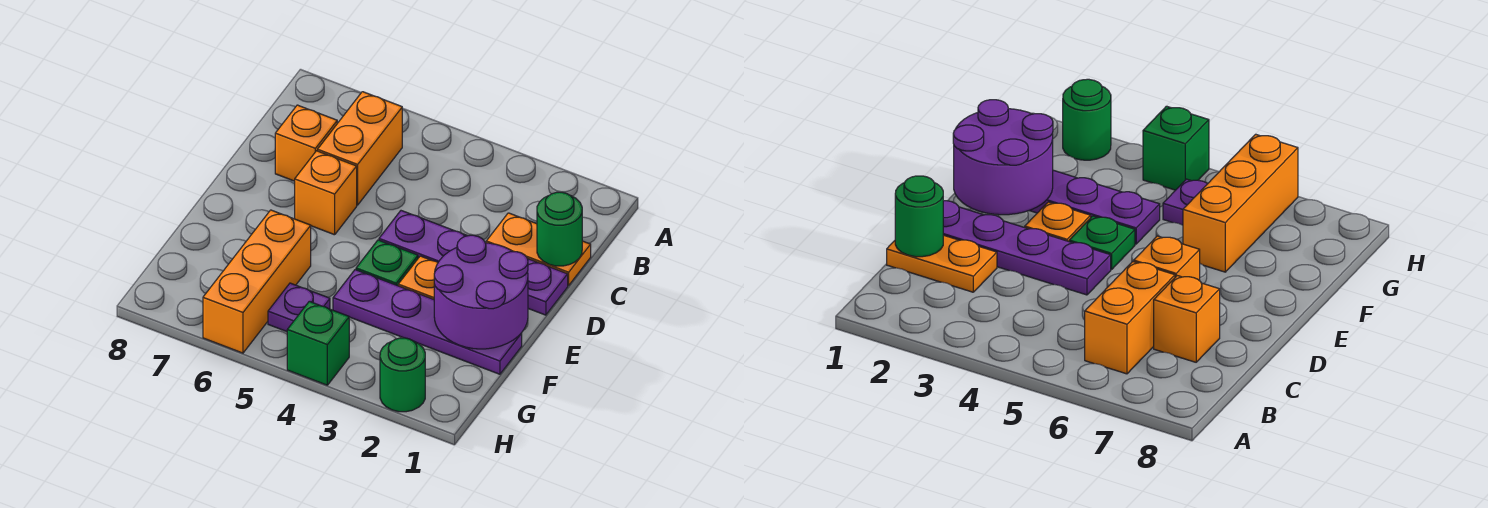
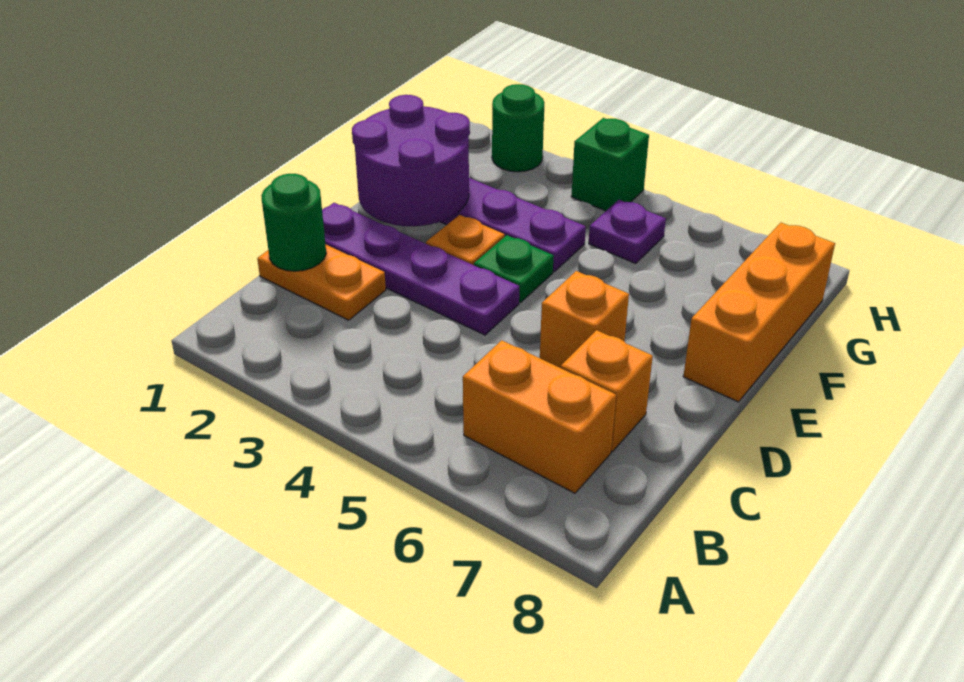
orange 1x2 brick [318,92,402,205] -> orange 1x2 brick turned to [463,340,616,493]
orange 1x3 brick [203,210,311,353] -> orange 1x3 brick moved to [683,223,835,402]

